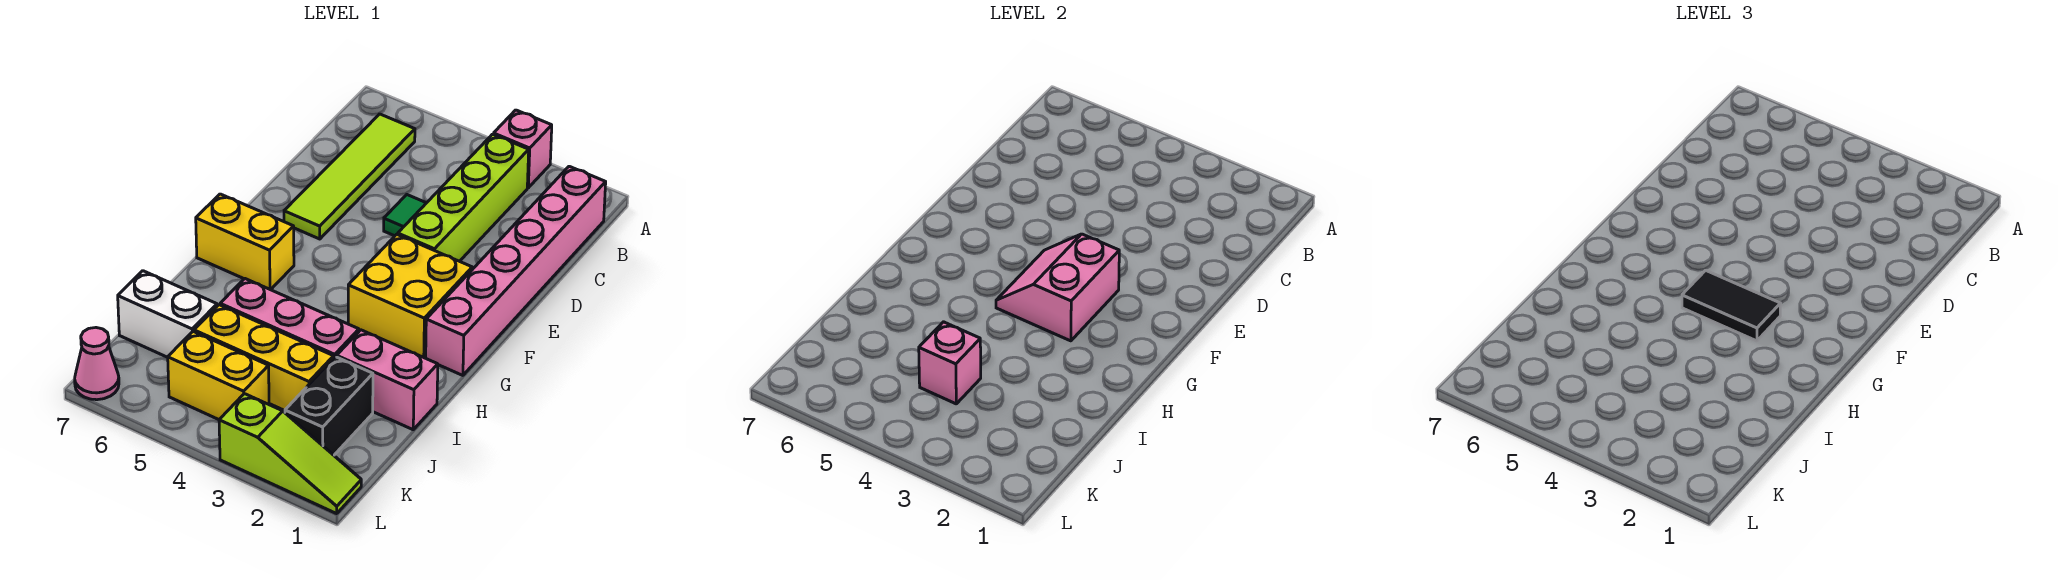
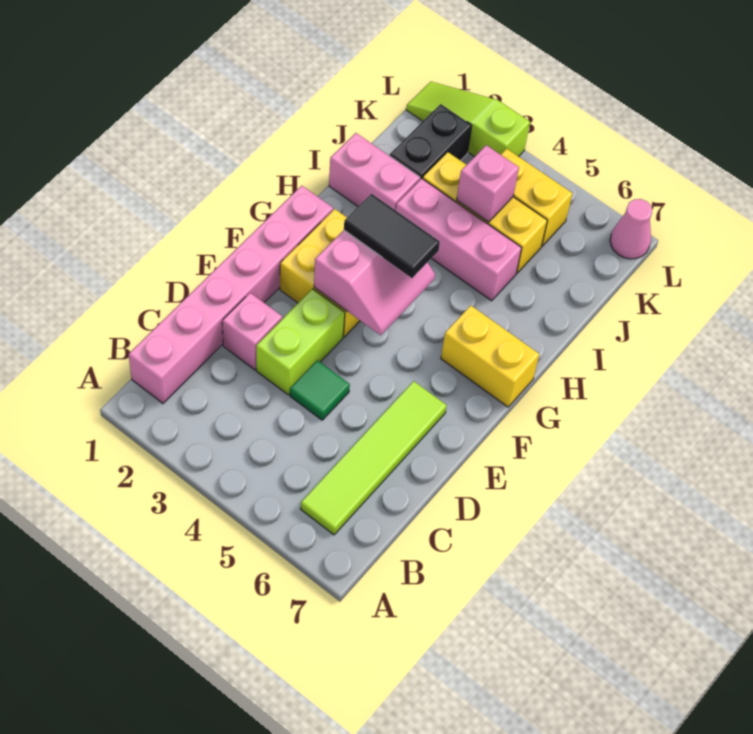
pink 1x1 brick [494,110,552,188] -> pink 1x1 brick moved to [222,293,282,370]
lime 1x4 brick [398,134,529,261] -> lime 1x2 brick [256,289,345,395]
white 1x2 brick [118,271,217,357] -> none

